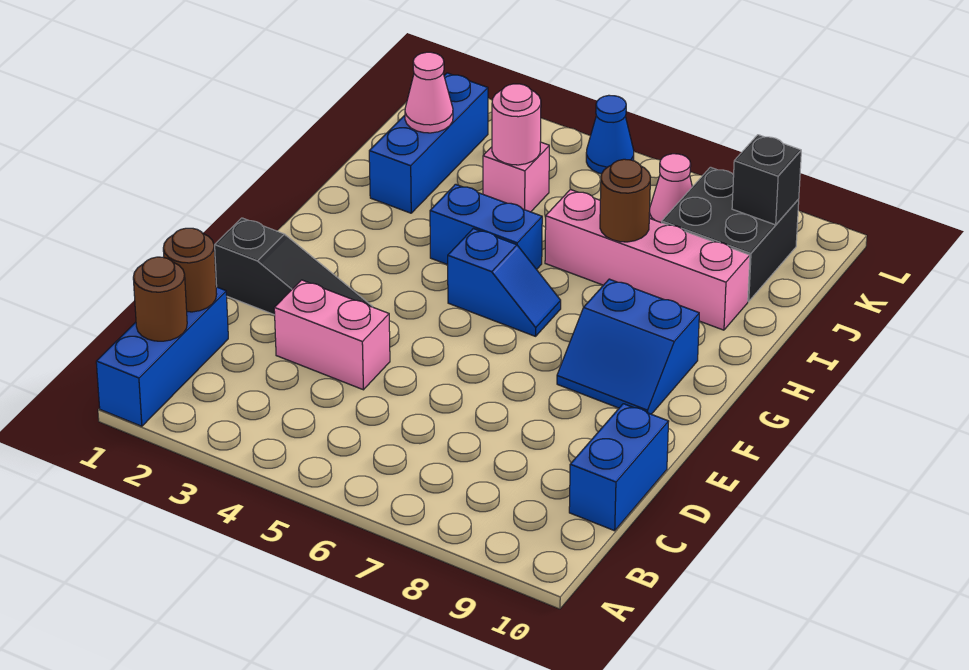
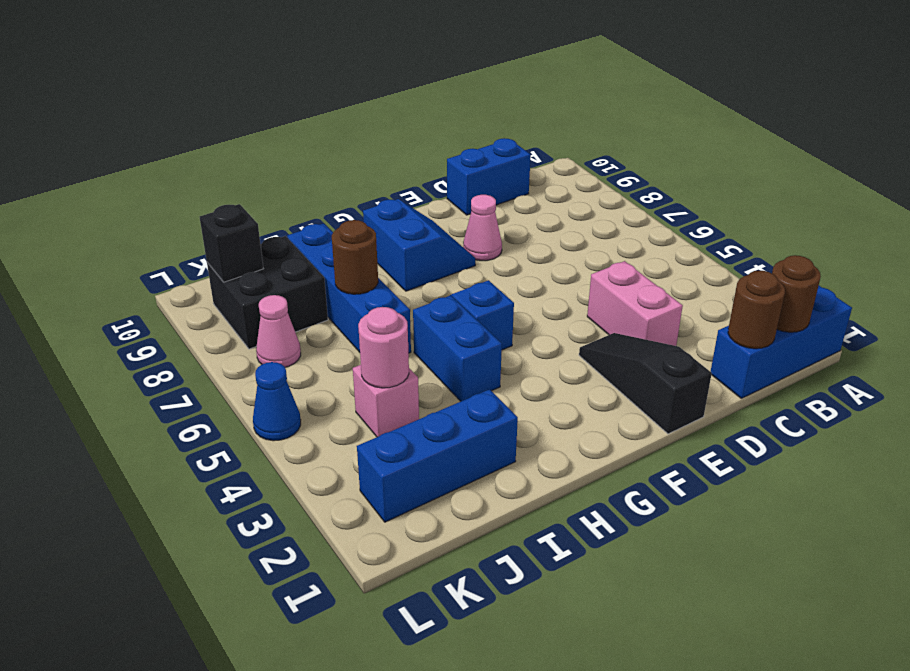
pink 1x4 brick [545,189,750,330] -> blue 1x4 brick [287,223,411,353]
pink 1x1 cone [405,52,453,133] -> pink 1x1 cone moved to [463,195,502,261]

